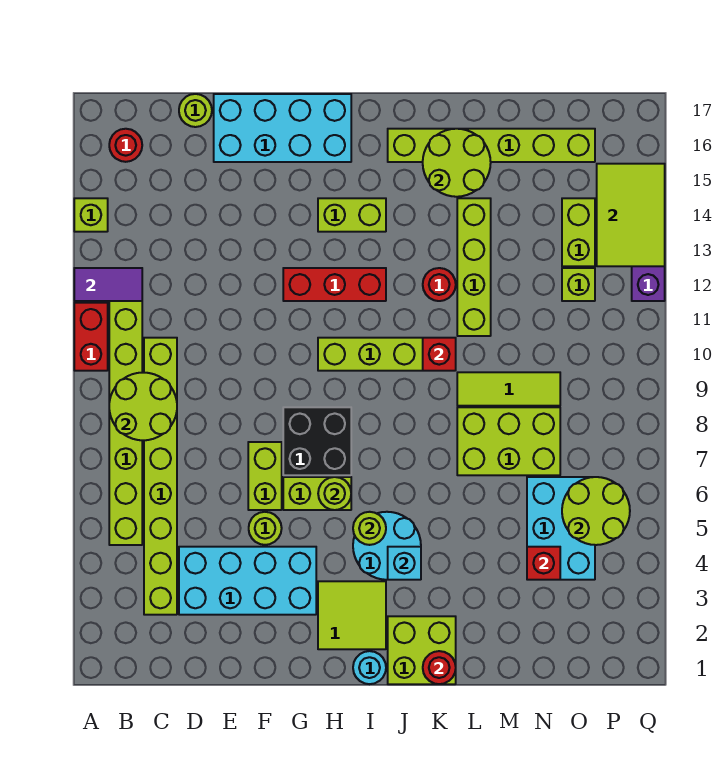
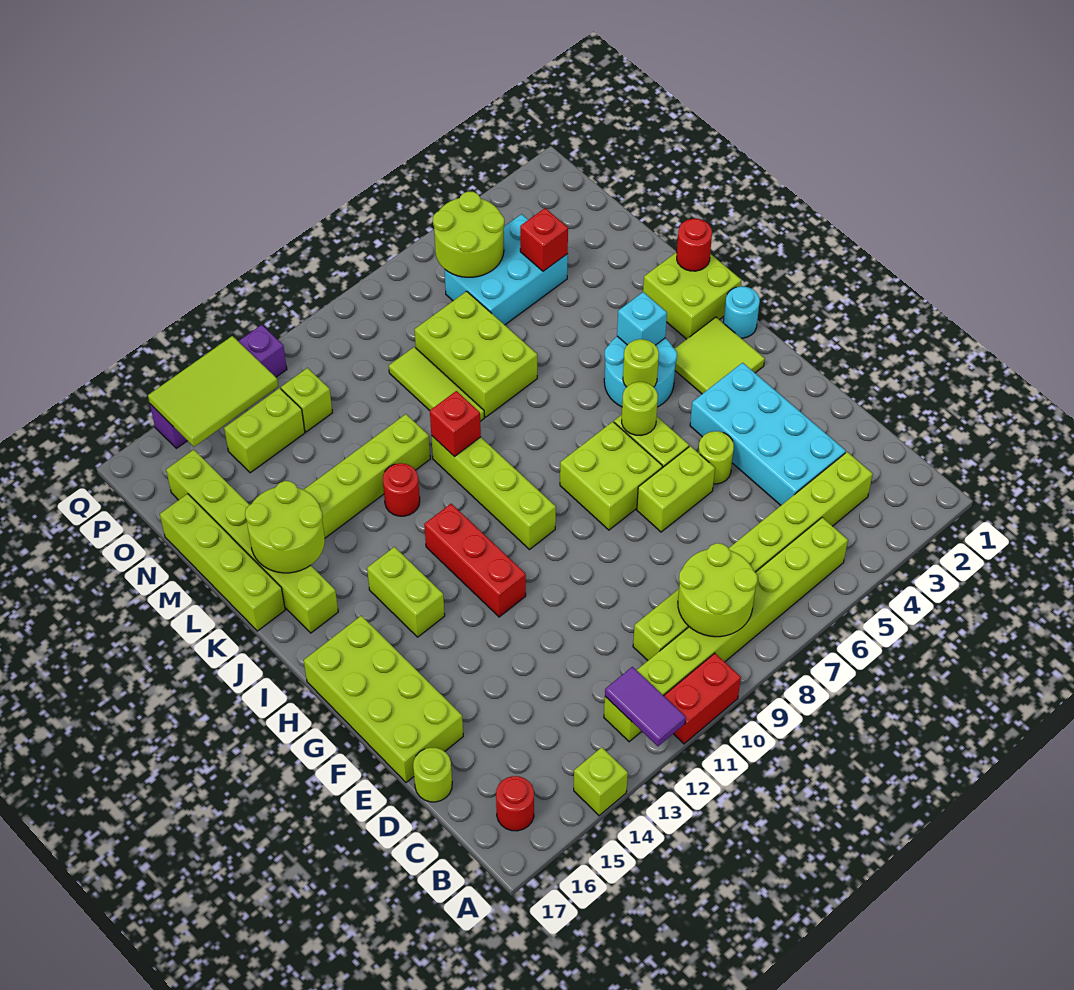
cyan 2x4 brick [214,94,351,162] -> lime 2x4 brick [304,616,463,783]
black 2x2 brick [283,407,351,475] -> lime 2x2 brick [560,422,663,530]
none -> lime 1x4 brick [160,494,285,631]

